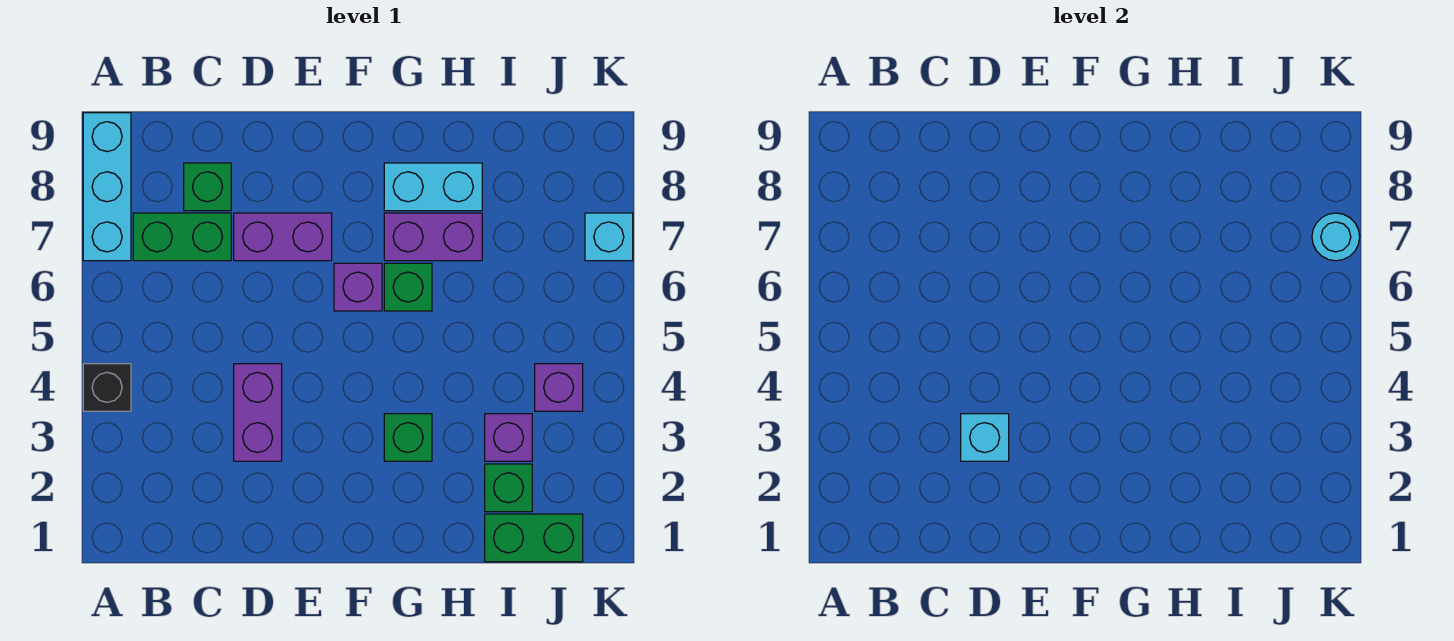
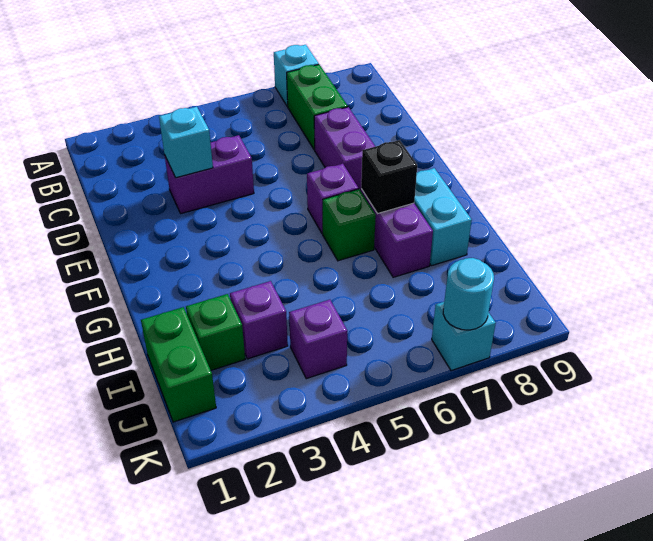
black 1x1 brick [83,364,131,411] -> black 1x1 brick moved to [361,140,417,213]
cyan 1x3 brick [83,113,131,261] -> cyan 1x1 brick [274,45,319,106]
green 1x1 brick [184,163,231,211] -> none
green 1x1 brick [384,414,432,461] -> none

